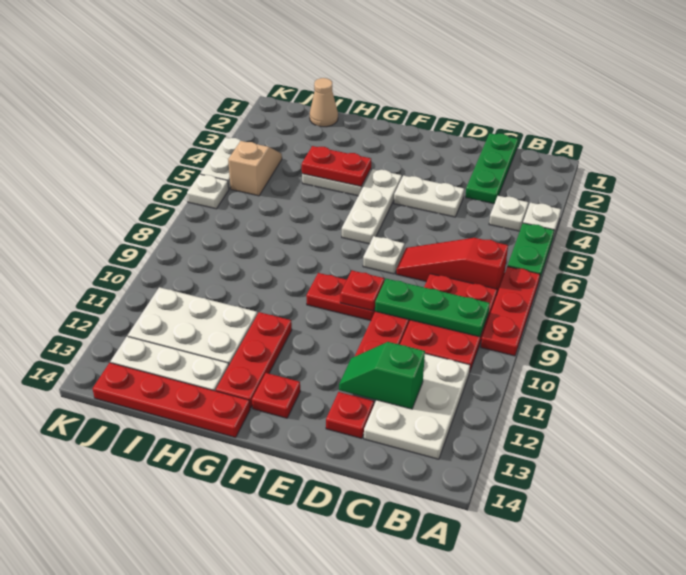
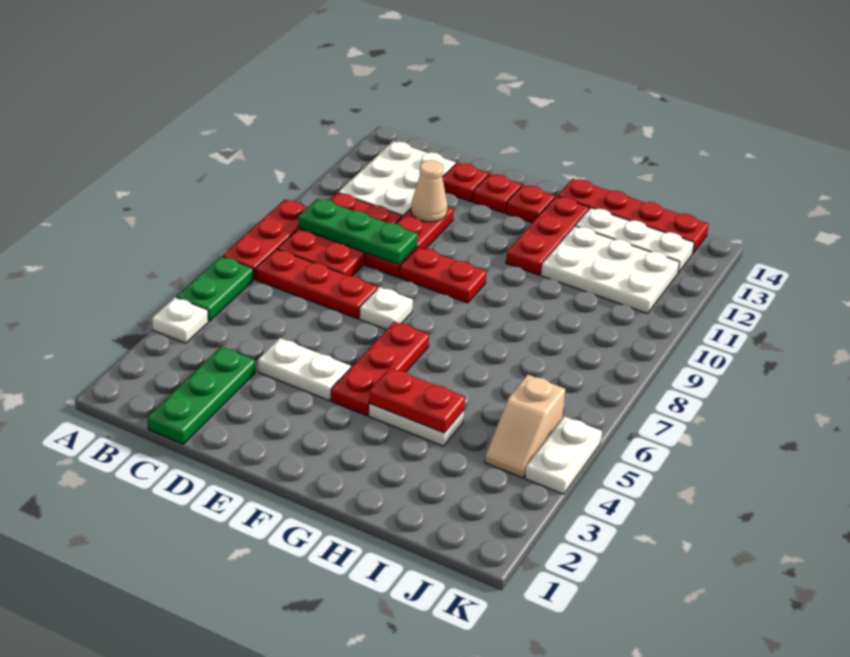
white 1x1 plate [489,196,528,231] -> none
red 1x3 slope [396,238,508,296] -> red 1x3 plate [256,249,378,319]
green 1x2 slope [339,342,425,409] -> none
red 1x1 plate [340,271,384,311] -> red 1x1 plate moved to [473,174,521,213]
white 1x3 plate [342,169,402,244] -> red 1x3 plate [331,322,429,416]
tan 1x1 cone [310,78,338,127] -> tan 1x1 cone moved to [411,160,447,222]
white 1x1 plate [187,174,229,209] -> none

